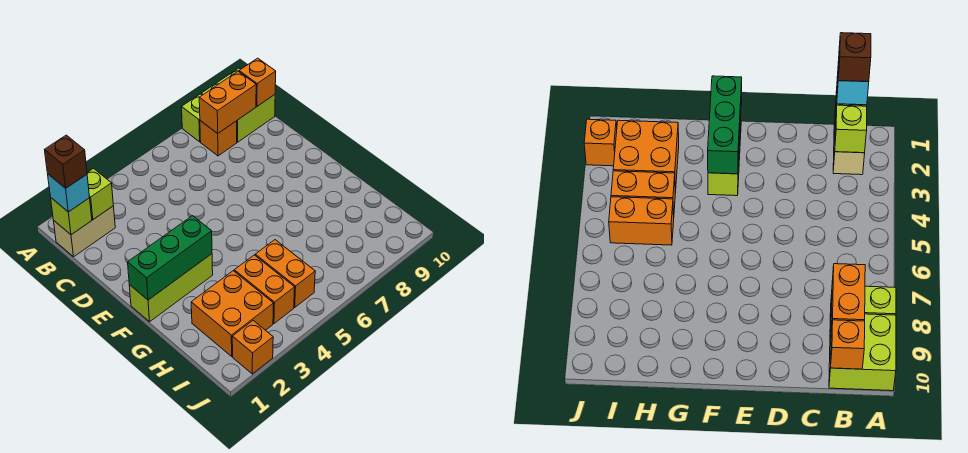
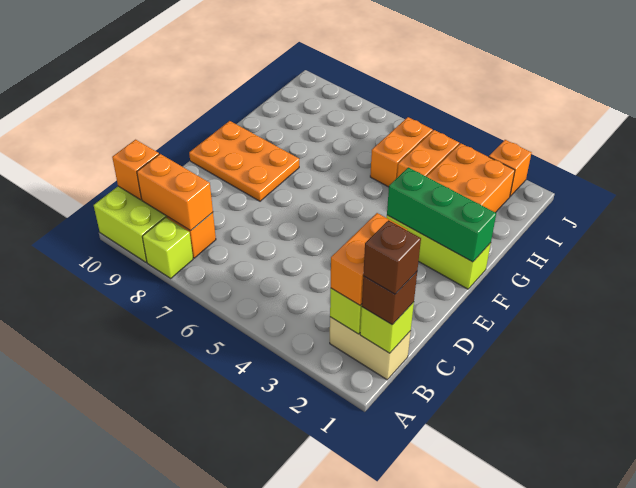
cyan 1x1 brick [48,174,90,212] -> brown 1x1 brick [362,272,417,325]
none -> orange 1x2 brick [331,213,407,305]
none -> orange 2x3 plate [189,121,299,201]

